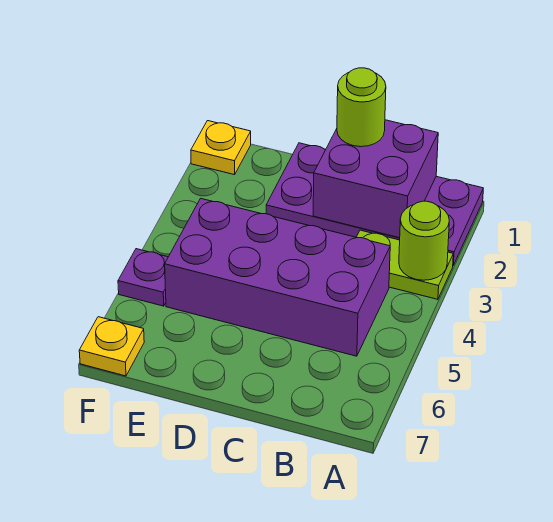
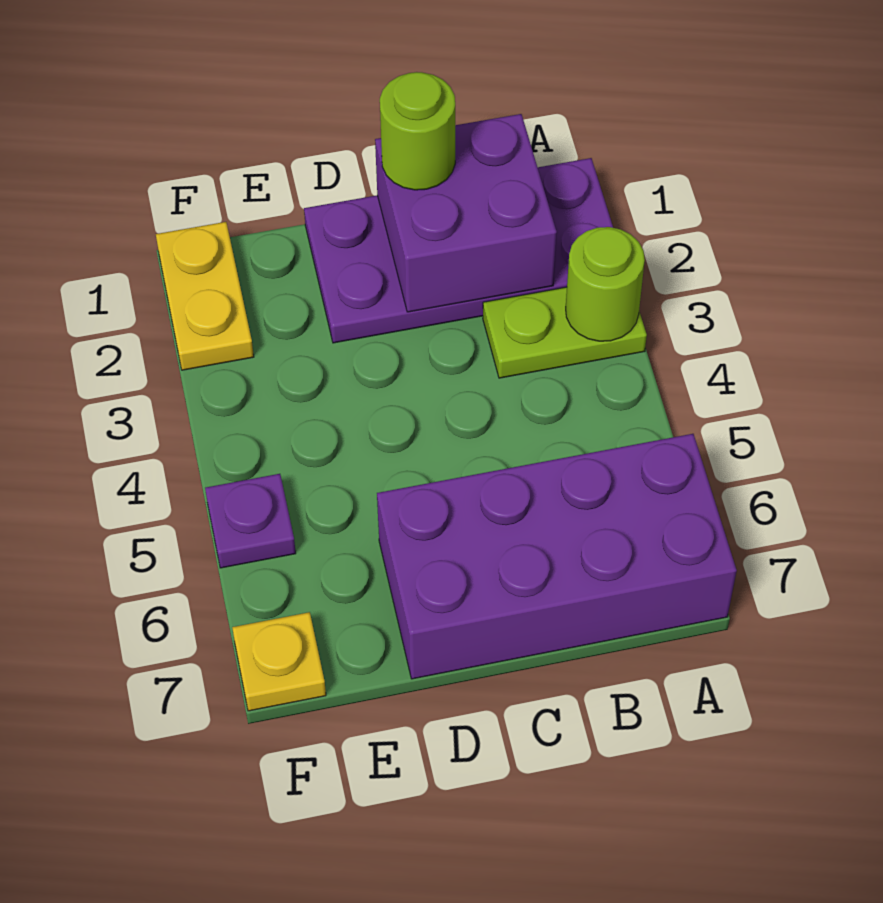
purple 2x4 brick [165,198,390,356] -> purple 2x4 brick moved to [377,434,737,679]
yellow 1x1 plate [191,121,251,175] -> yellow 1x2 plate [156,222,254,370]

